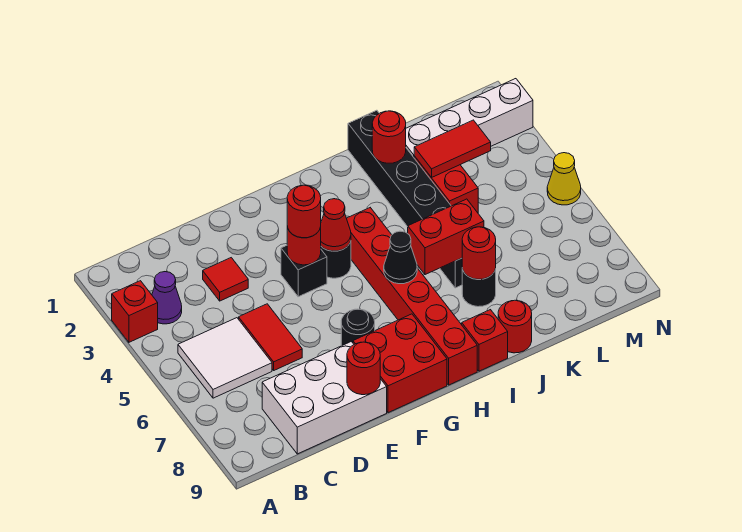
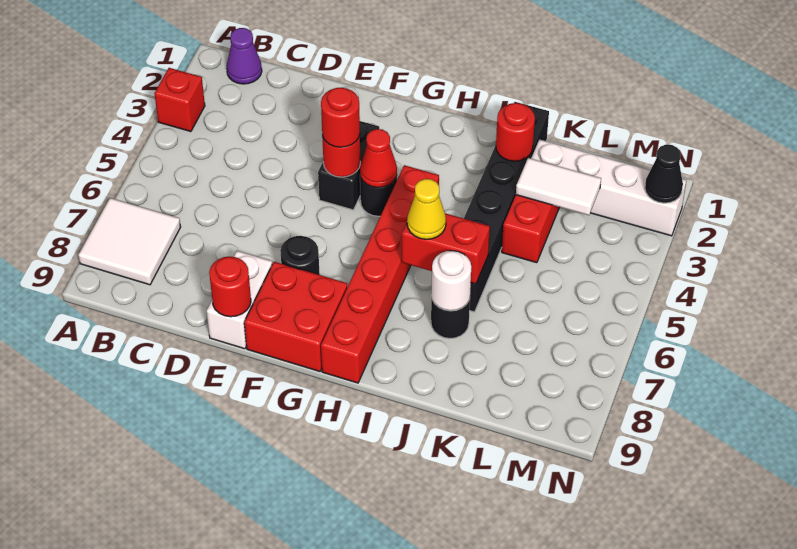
purple 1x1 cone [152,272,182,324] -> purple 1x1 cone moved to [227,28,262,84]
white 2x2 tile [178,318,272,398] -> white 2x2 tile moved to [78,198,181,285]
white 2x3 brick [262,342,387,454] -> white 1x2 brick [207,251,272,349]
red 1x1 tile [203,258,248,301] -> none
red 1x2 tile [239,304,302,370] -> none
black 1x1 brick [281,245,327,297] -> black 1x2 brick [318,121,379,210]
black 1x1 cone [384,231,417,284] -> black 1x1 cone moved to [645,145,683,203]
red 1x1 brick [462,310,508,371] -> none
red 1x1 round brick [462,227,496,279] -> white 1x1 round brick [431,251,471,311]
red 1x1 round brick [498,300,532,353] -> none
red 1x2 tile [414,120,491,178] -> white 1x2 tile [516,158,601,215]
yellow 1x1 cone [547,153,581,205] -> yellow 1x1 cone moved to [407,179,446,239]

